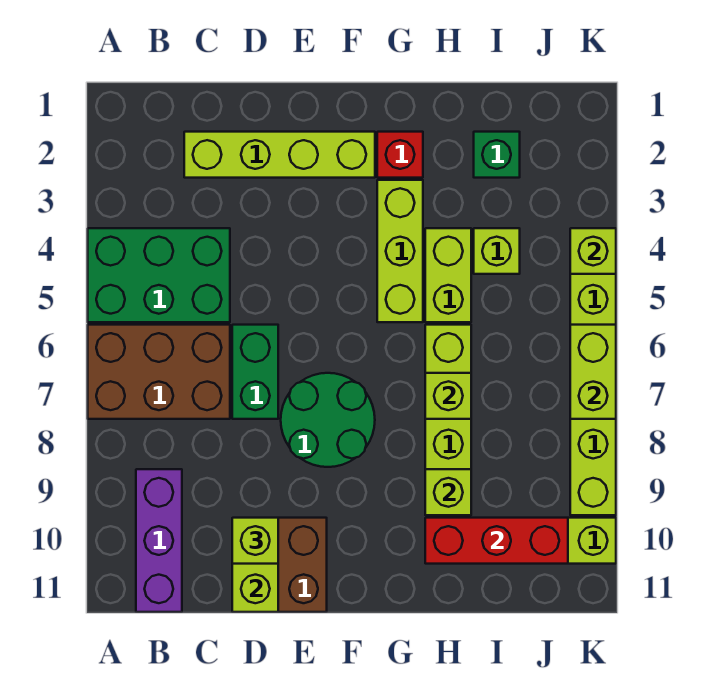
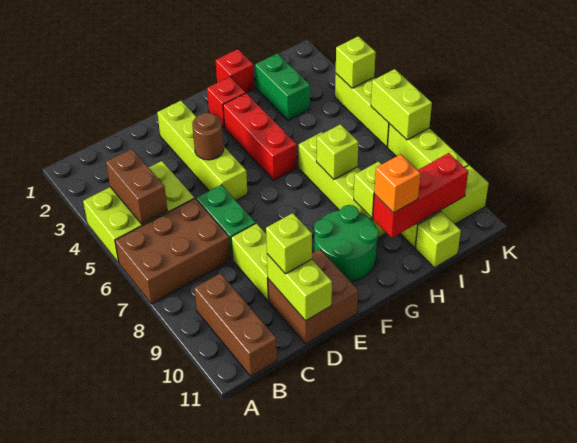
green 2x3 brick [88,228,230,322] -> lime 2x3 brick [83,161,194,263]
none -> brown 1x2 brick [106,149,168,224]
purple 1x3 brick [136,469,182,612] -> brown 1x3 brick [194,273,277,376]
lime 1x4 brick [184,132,375,178] -> lime 1x4 brick turned to [157,101,248,200]
none -> brown 1x1 round brick [192,113,224,160]
green 2x2 round brick [281,373,375,467] -> green 2x2 round brick moved to [314,205,379,282]
lime 1x3 brick [377,180,423,322] -> red 1x3 brick [223,93,297,180]
none -> red 1x1 brick [216,49,254,92]
lime 1x2 brick [425,228,471,322] -> lime 1x2 brick moved to [231,223,269,301]
none -> orange 1x1 brick [374,154,421,213]
green 1x1 brick [474,132,520,178] -> green 1x2 brick [255,53,310,120]
lime 1x1 brick [474,228,520,274] -> lime 1x1 brick moved to [415,212,461,268]

